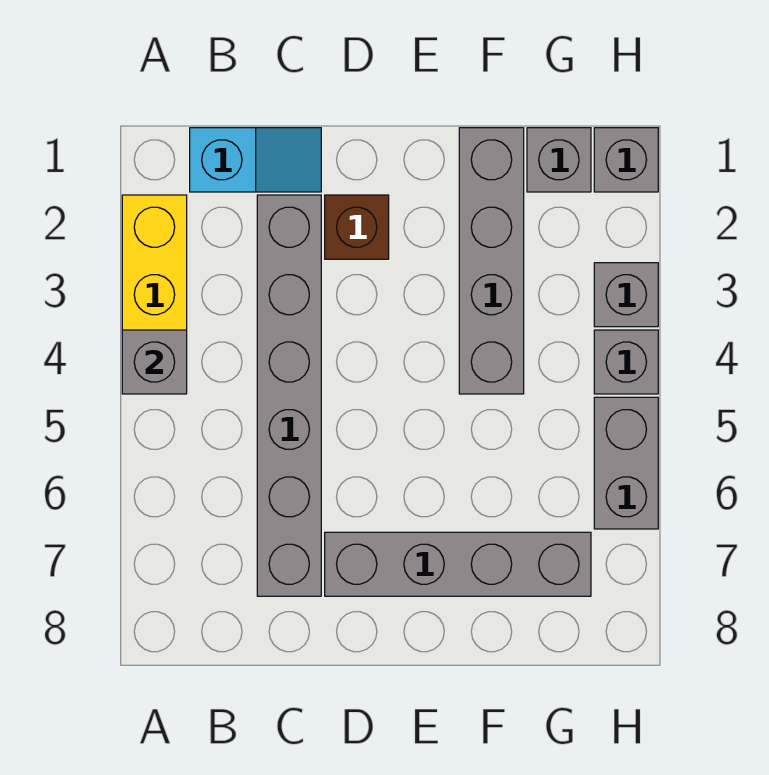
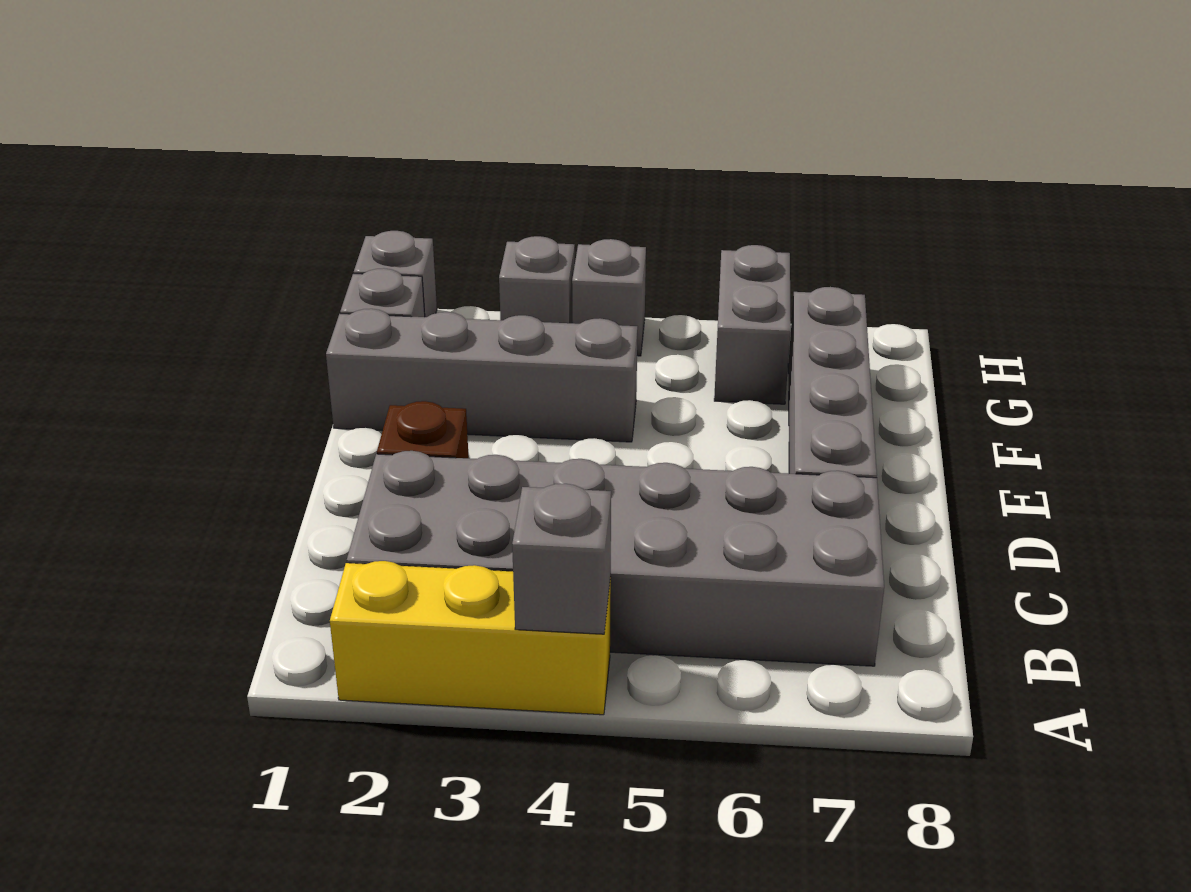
cyan 1x2 slope [190,128,321,192] -> none
grey 1x6 brick [257,195,321,596] -> grey 2x6 brick [347,451,884,666]
grey 1x2 brick [594,397,658,529] -> grey 1x2 brick turned to [714,245,791,404]

